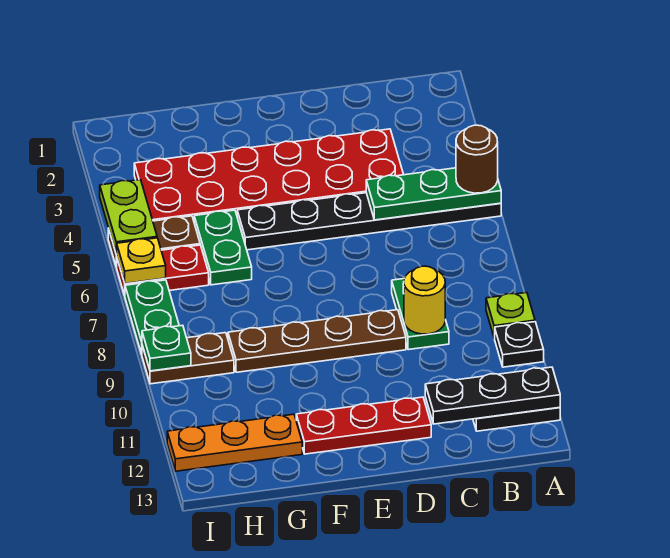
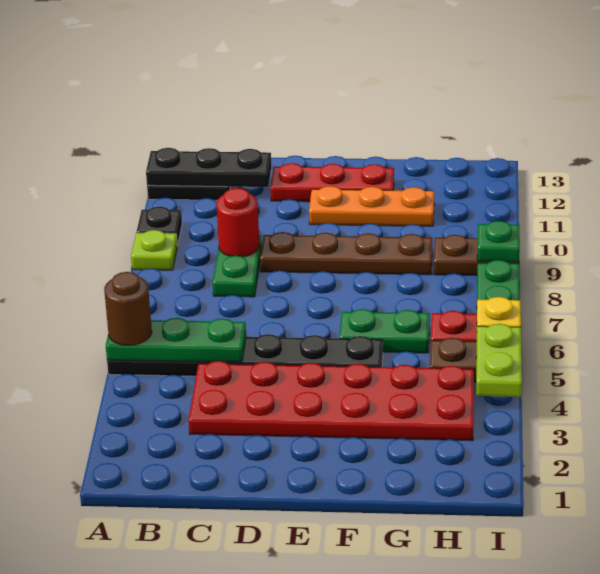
yellow 1x1 round brick [404,266,445,334] -> red 1x1 round brick [216,188,260,257]
green 1x2 plate [194,210,252,285] -> green 1x2 plate turned to [339,309,430,353]
orange 1x3 plate [167,414,302,471] -> orange 1x3 plate moved to [309,186,434,226]

